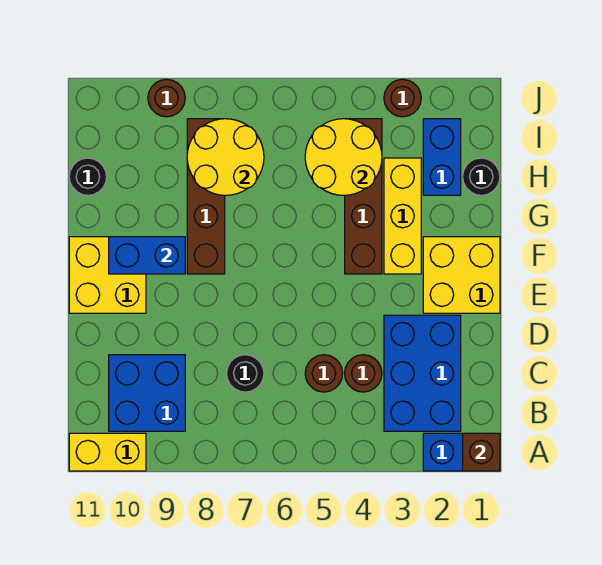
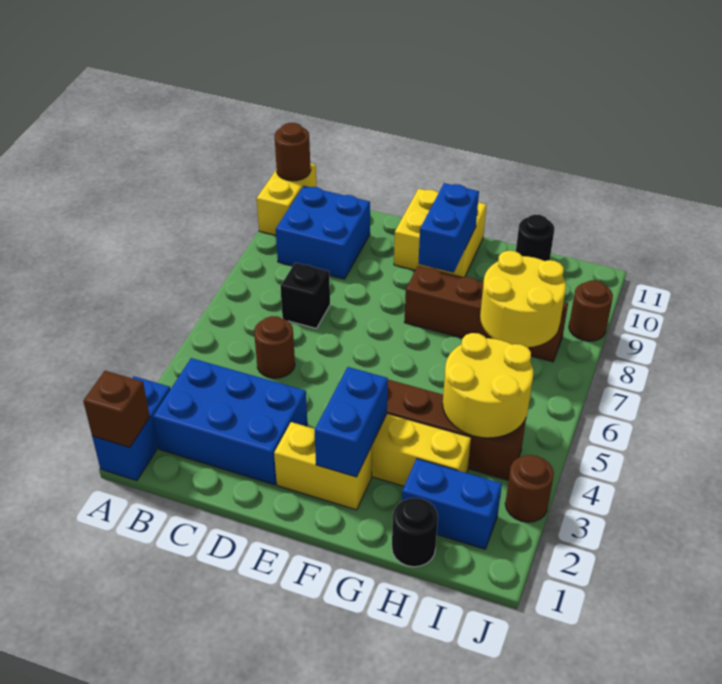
brown 1x1 round brick [345,355,382,392] -> brown 1x1 round brick moved to [274,123,311,181]
black 1x1 round brick [227,355,264,392] -> black 1x1 brick [280,263,330,329]
yellow 2x2 brick [423,237,500,313] -> yellow 1x2 brick [274,422,372,510]
none -> blue 1x2 brick [314,367,388,477]

